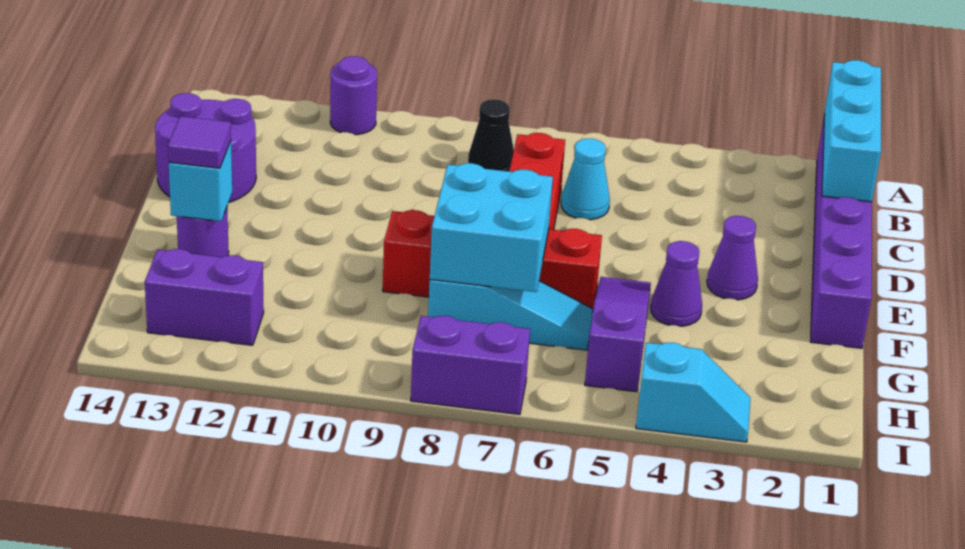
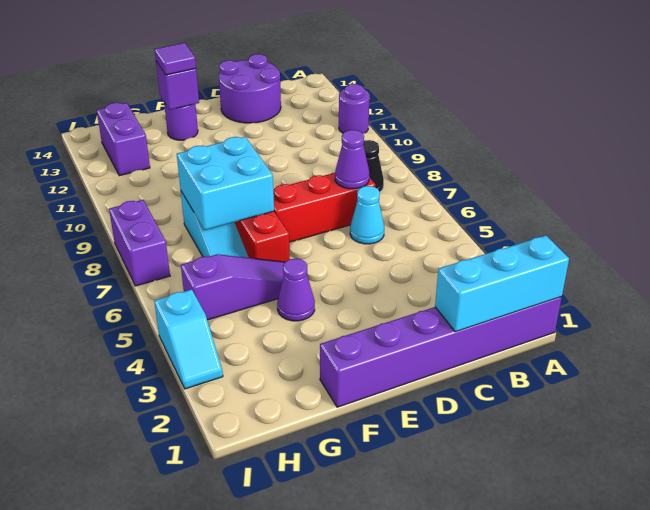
purple 1x1 cone [707,216,758,300] -> purple 1x1 cone moved to [335,130,369,189]
cyan 1x1 brick [169,141,232,221] -> purple 1x1 brick [156,62,199,110]

